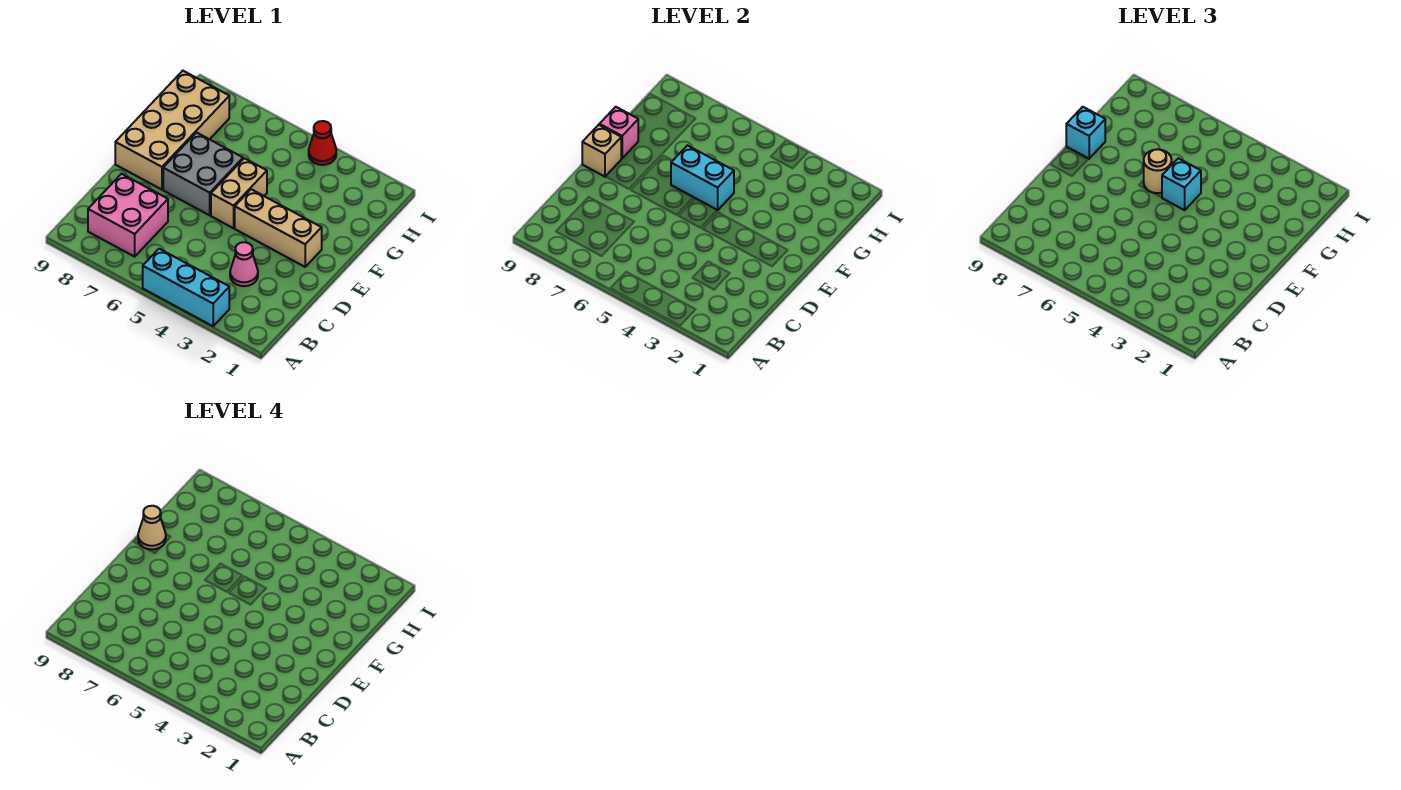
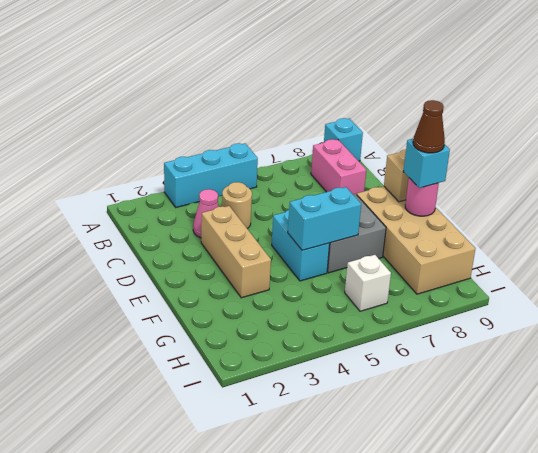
pink 2x2 brick [88,174,168,257] -> pink 1x2 brick [311,139,366,195]
tan 1x3 brick [235,189,322,267] -> tan 1x3 brick turned to [201,206,271,298]
tan 1x2 brick [211,158,267,228] -> cyan 1x2 brick [272,210,330,281]
cyan 1x1 brick [1162,158,1201,210] -> cyan 1x1 brick moved to [324,118,363,161]
tan 1x1 round brick [1144,149,1172,193] -> tan 1x1 round brick moved to [222,182,252,229]
pink 1x1 brick [599,107,638,158] -> pink 1x1 round brick [405,178,439,216]
tan 1x1 cone [138,506,166,549] -> brown 1x1 cone [413,100,445,153]
none -> white 1x1 brick [345,255,391,311]
red 1x1 cone [309,121,336,165] -> none

